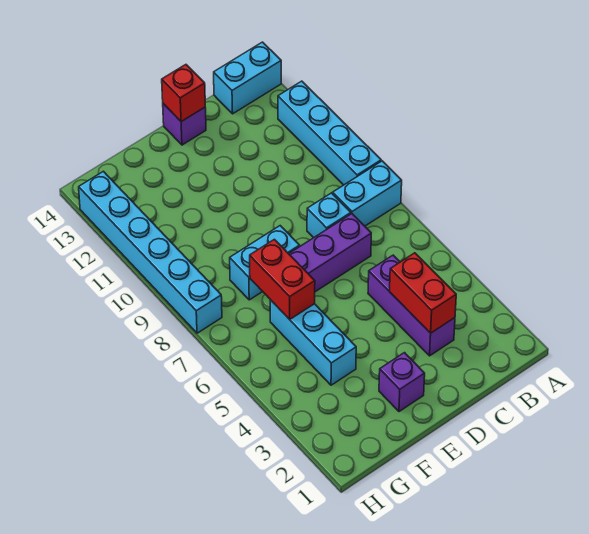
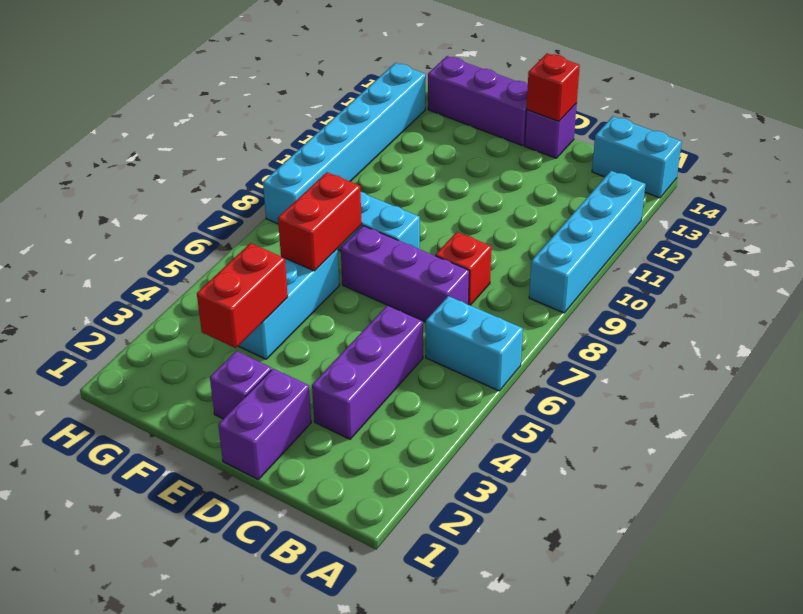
cyan 1x2 brick [333,161,402,226] -> cyan 1x2 brick moved to [426,296,523,391]
red 1x2 brick [390,253,456,333] -> red 1x2 brick moved to [197,243,288,348]
cyan 1x1 brick [307,193,351,238] -> red 1x1 brick [435,232,491,305]
none -> purple 1x2 brick [218,369,311,479]
none -> purple 1x3 brick [428,56,528,146]

